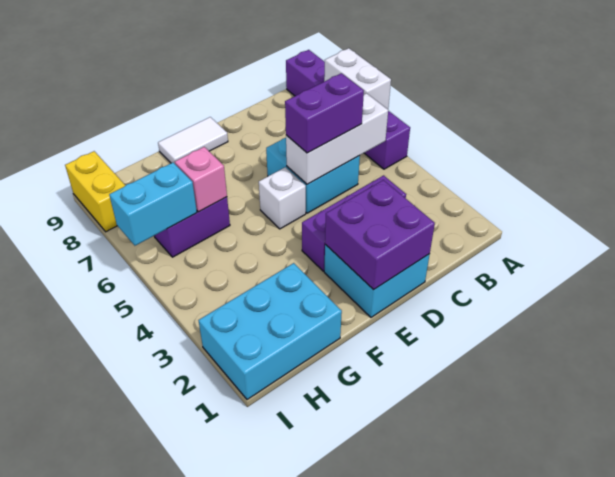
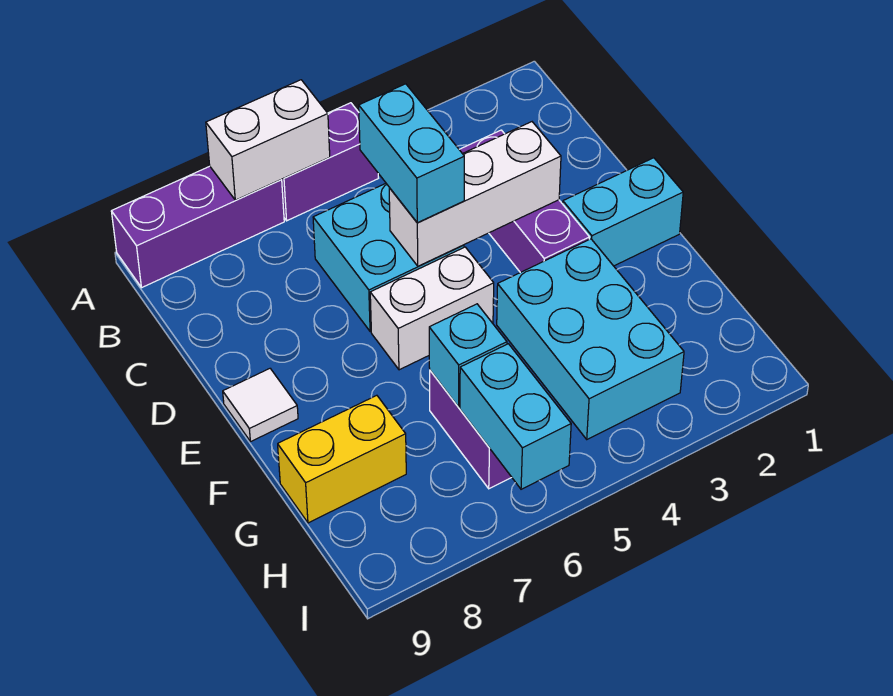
white 1x3 brick [286,93,388,184] -> white 1x3 brick turned to [389,122,561,266]
purple 1x2 brick [285,73,364,153] -> cyan 1x2 brick [359,84,464,223]
cyan 2x2 brick [324,245,430,317] -> cyan 1x2 brick [563,158,683,266]
purple 2x2 brick [325,180,435,290] -> none
white 1x1 brick [259,167,306,229] -> white 1x2 brick [370,247,494,370]
white 1x2 tile [158,117,228,164] -> white 1x1 tile [223,369,298,442]
cyan 2x3 brick [199,263,342,400] -> cyan 2x3 brick moved to [497,239,684,439]
pink 1x1 brick [175,147,227,212] -> cyan 1x1 brick [429,304,507,407]
yellow 1x2 brick [65,151,126,232] -> yellow 1x2 brick moved to [278,395,406,523]

